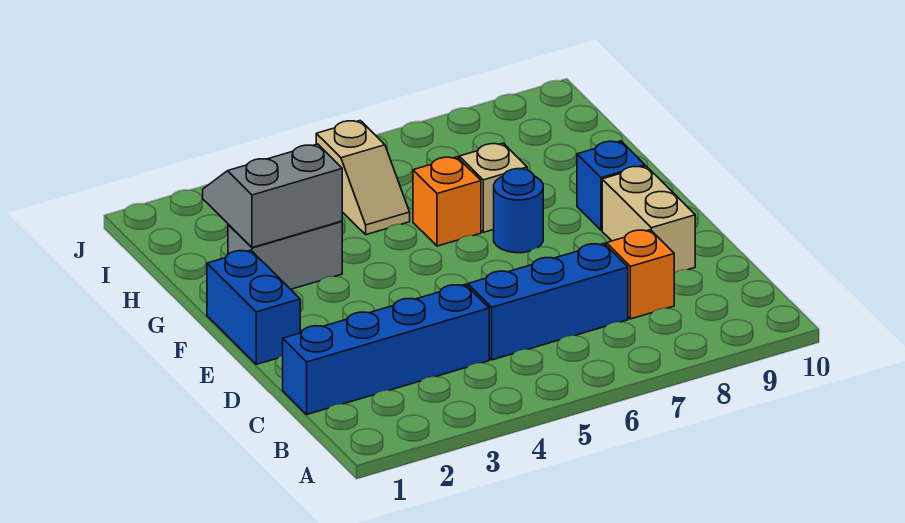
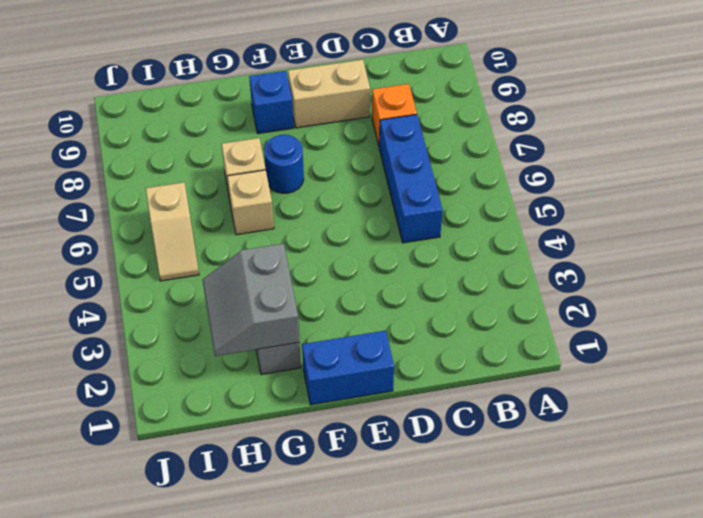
blue 1x4 brick [283,284,489,414] -> none
orange 1x1 brick [413,157,481,246] -> tan 1x1 brick [227,170,274,235]
tan 1x2 slope [316,121,410,235] -> tan 1x2 slope turned to [146,182,199,281]

